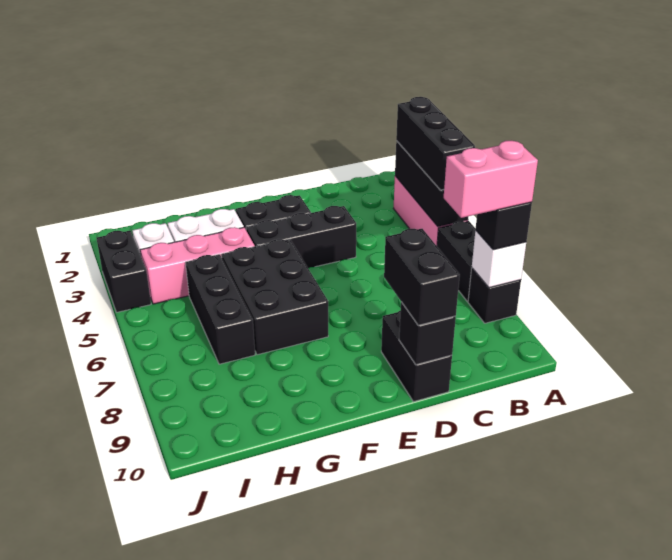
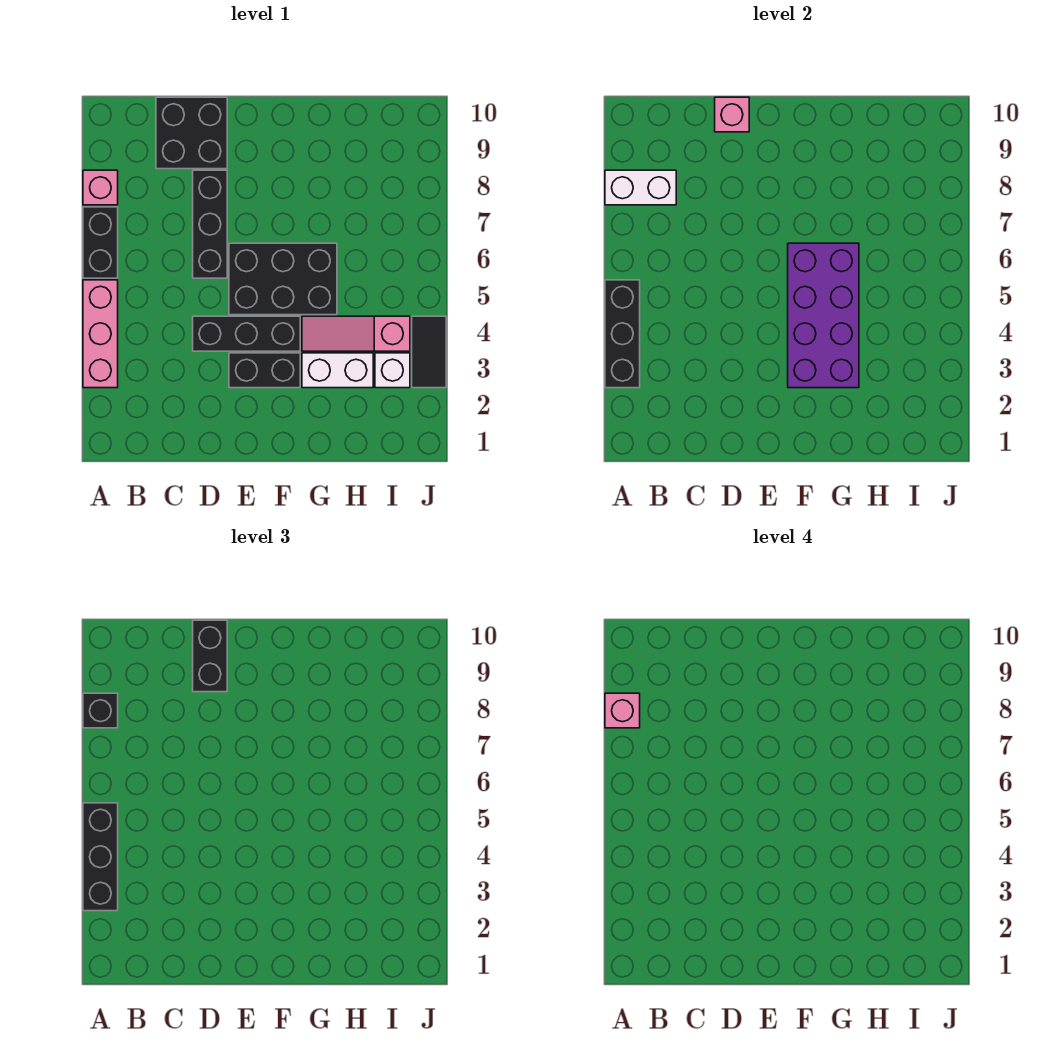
black 1x1 brick [468,268,521,323] -> pink 1x1 brick [83,170,118,205]
white 1x1 brick [472,230,526,288] -> white 1x2 brick [605,170,676,205]
pink 1x2 brick [444,141,538,218] -> pink 1x1 brick [605,693,640,728]
black 1x2 brick [381,310,452,402] -> black 2x2 brick [156,97,227,169]
black 1x1 brick [399,302,456,365] -> pink 1x1 brick [715,97,749,132]
none -> purple 2x4 brick [788,243,859,388]
black 2x3 brick [222,239,328,355] -> black 2x3 brick turned to [229,243,337,315]
pink 1x3 brick [140,227,255,304] -> pink 1x3 slope [302,316,410,351]
black 1x3 brick [185,254,255,364] -> black 1x3 brick moved to [193,170,227,278]
black 1x2 brick [97,231,151,312] -> black 1x2 tile [412,316,446,388]

